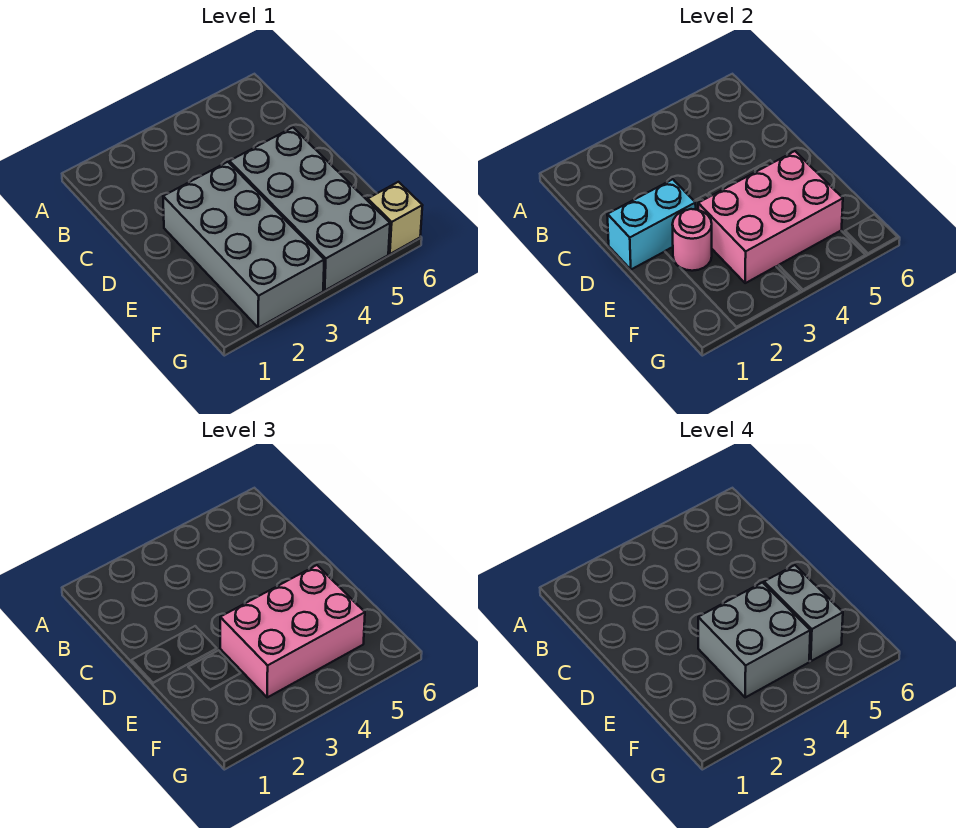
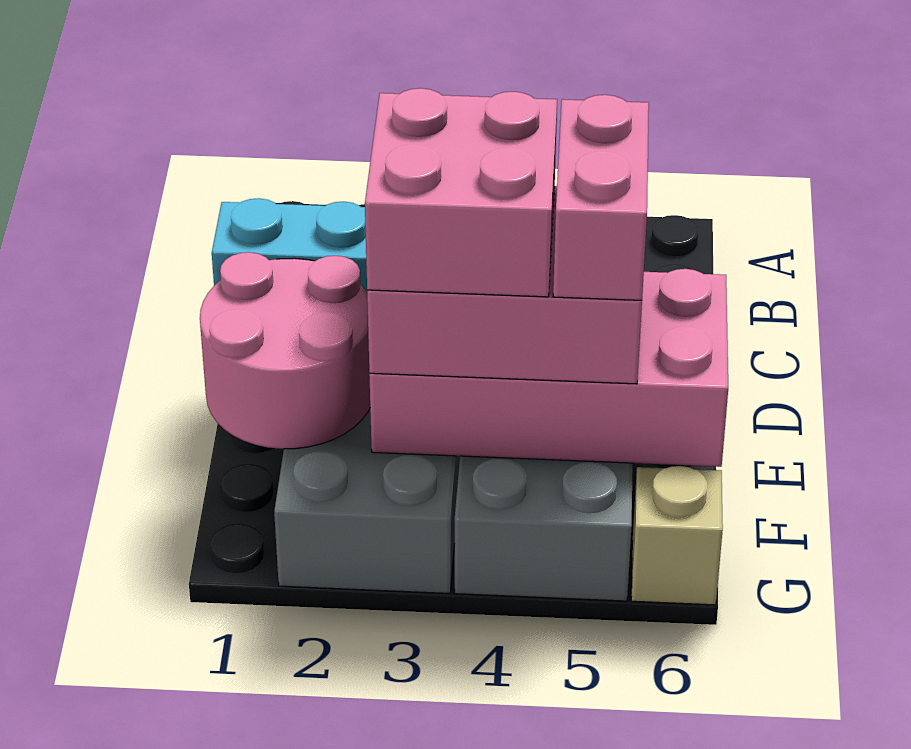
pink 1x1 round brick [672,209,712,271] -> pink 2x2 round brick [200,252,370,449]
pink 2x3 brick [698,151,843,283] -> pink 2x4 brick [369,269,728,467]
grey 2x2 brick [698,583,810,697] -> pink 2x2 brick [365,88,557,297]
grey 1x2 brick [764,565,843,661] -> pink 1x2 brick [553,95,649,300]

